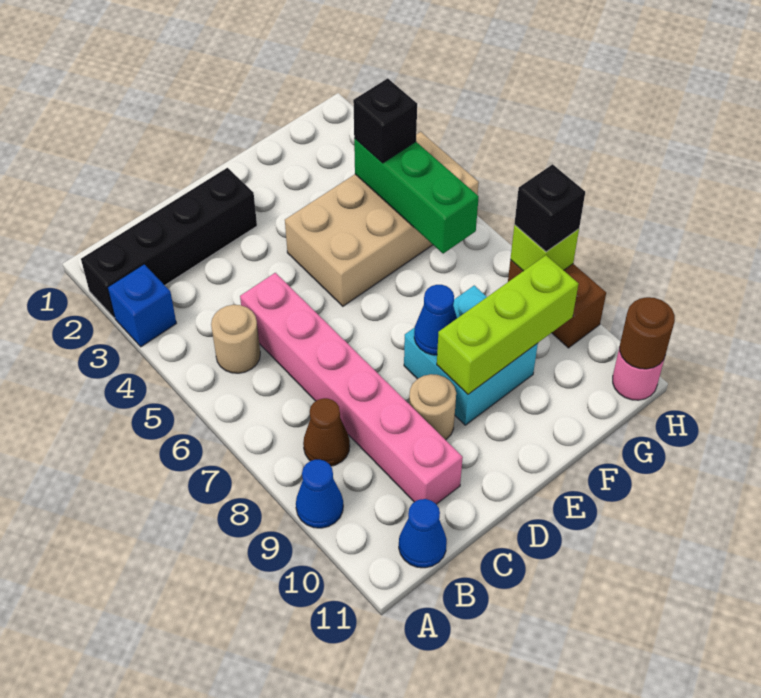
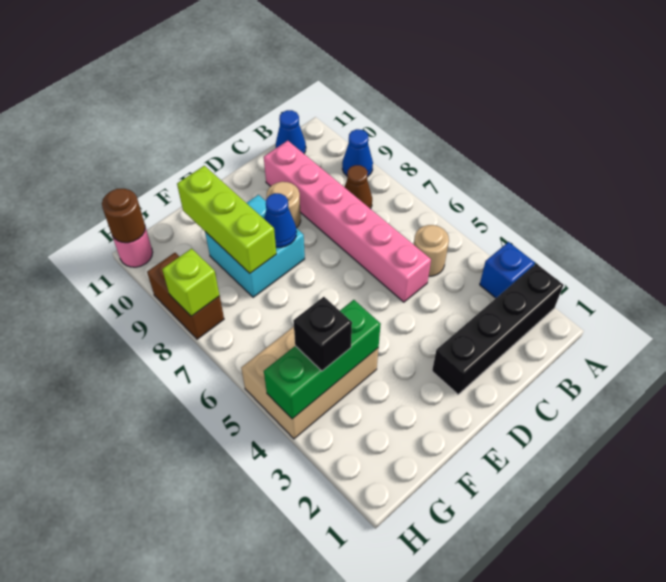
tan 2x4 brick [285,132,479,306] -> tan 2x3 brick [241,327,378,439]
lime 1x3 brick [437,255,578,394] -> lime 1x3 brick turned to [177,166,276,273]
green 1x3 brick [354,138,479,254] -> green 1x3 brick turned to [264,300,381,419]
black 1x1 brick [514,164,585,252] -> none

